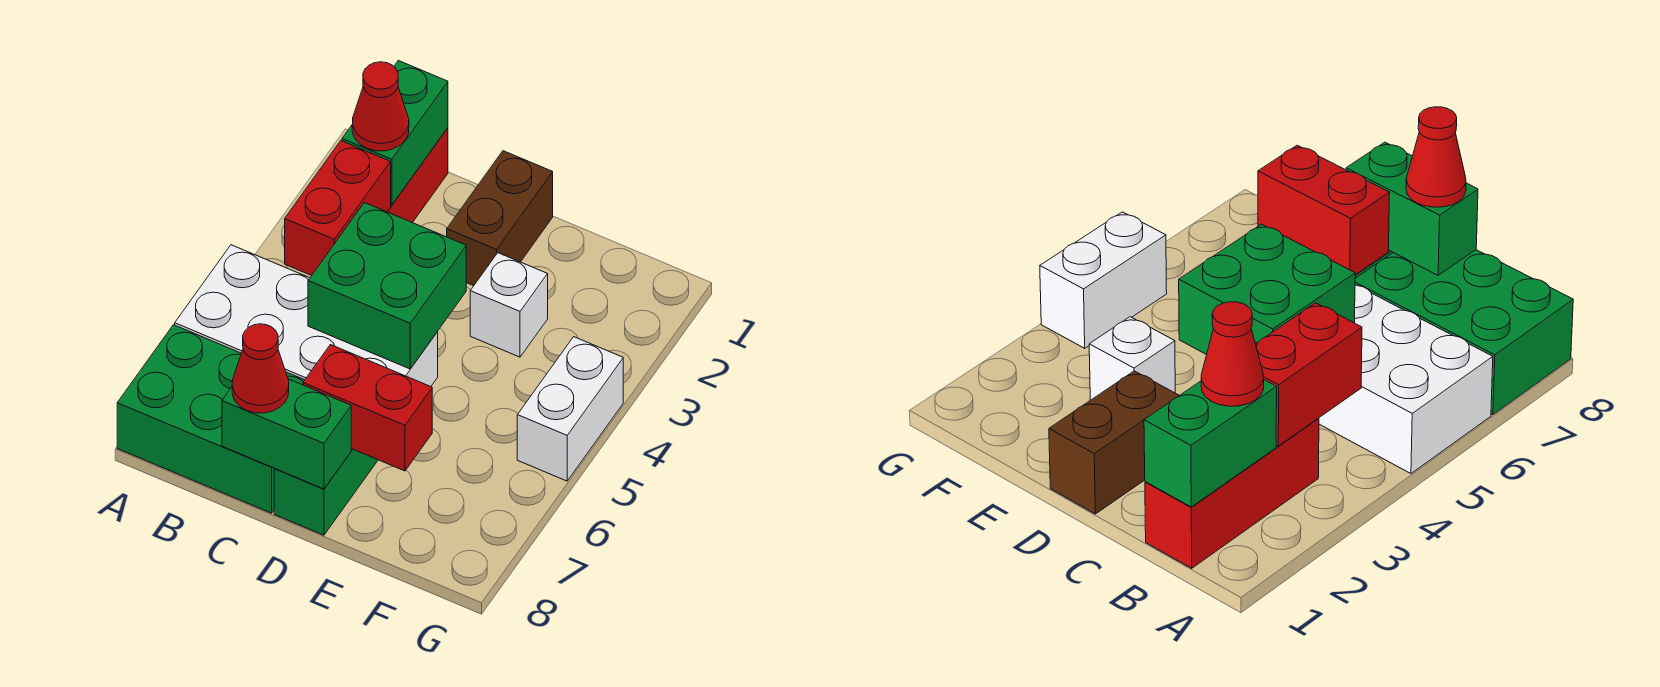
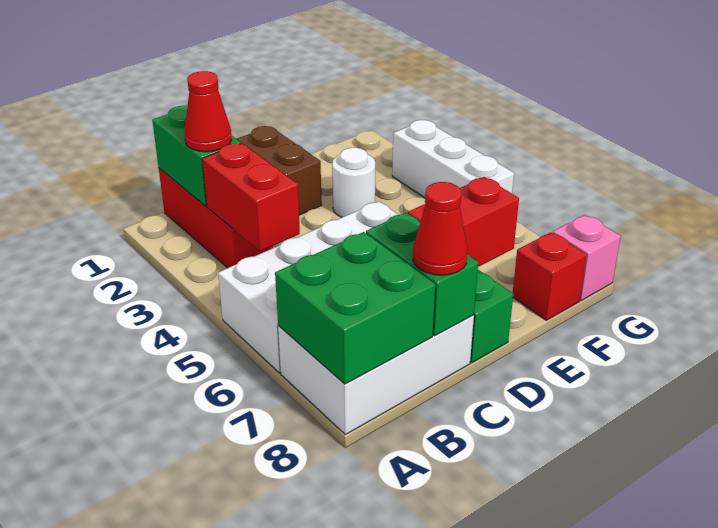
green 2x3 brick [117,325,304,513] -> white 2x3 brick [278,315,474,435]
green 2x2 brick [308,203,466,369] -> green 2x2 brick moved to [275,232,435,384]
green 1x2 brick [222,379,351,489] -> green 1x2 brick turned to [366,213,478,336]
white 1x1 brick [470,253,548,357] -> white 1x1 round brick [332,148,375,217]
none -> red 1x1 brick [513,232,587,320]
white 1x2 brick [517,337,623,481] -> white 1x3 brick [392,120,514,198]
none -> pink 1x1 brick [553,215,621,301]

